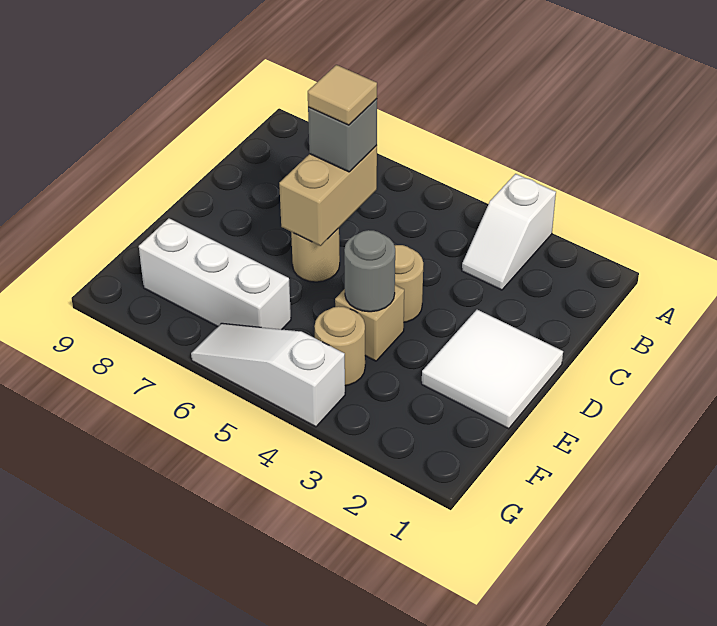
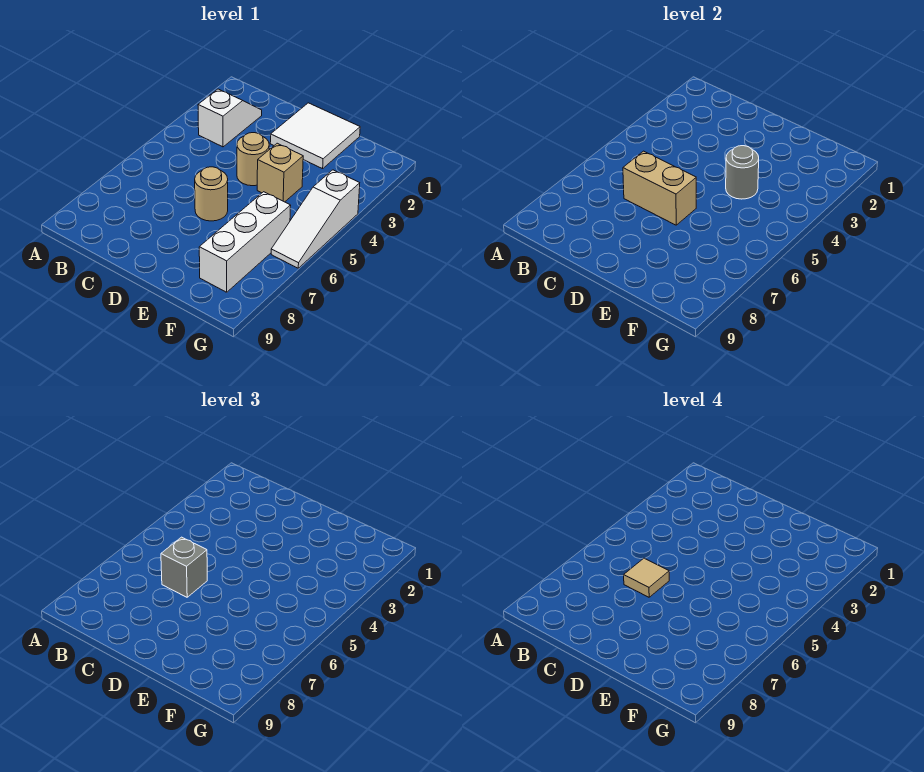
white 1x2 slope [462,174,556,290] -> white 1x2 slope turned to [198,89,262,147]
tan 1x1 round brick [314,306,365,386] -> none

